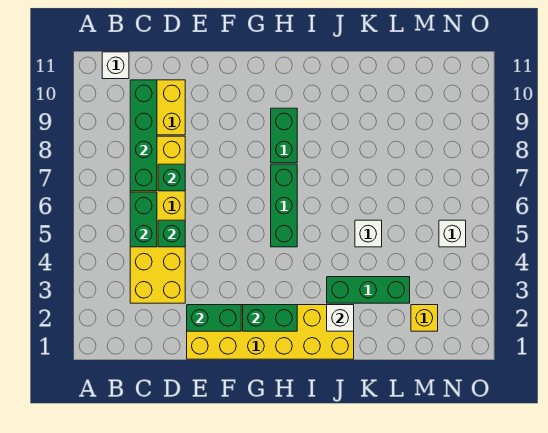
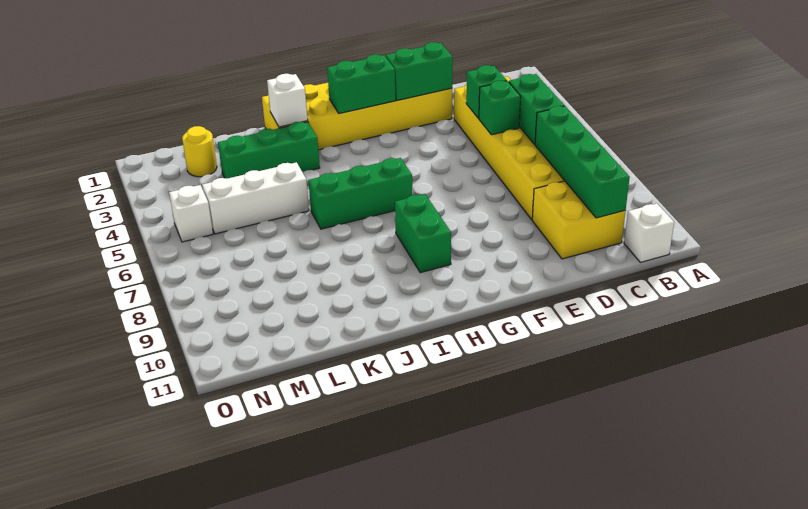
green 1x1 brick [158,164,185,191] -> green 1x1 brick moved to [466,65,507,118]
green 1x3 brick [271,164,297,247] -> green 1x3 brick turned to [308,158,412,229]
white 1x1 brick [355,220,382,247] -> white 1x3 brick [202,162,309,234]
yellow 1x1 brick [411,305,438,331] -> yellow 1x1 round brick [182,126,217,177]

